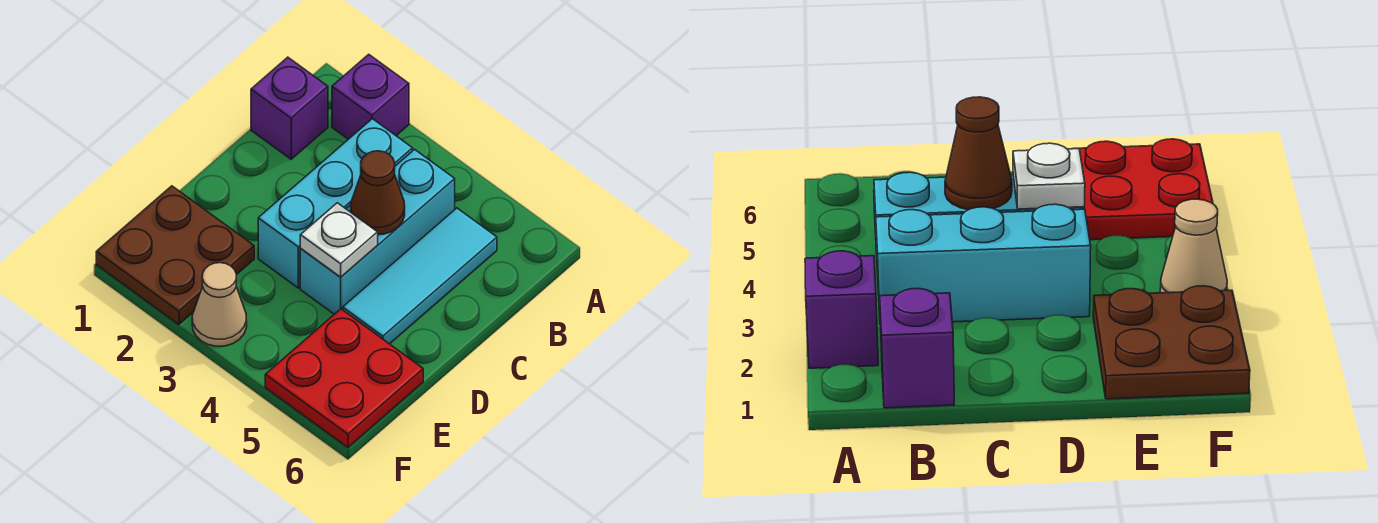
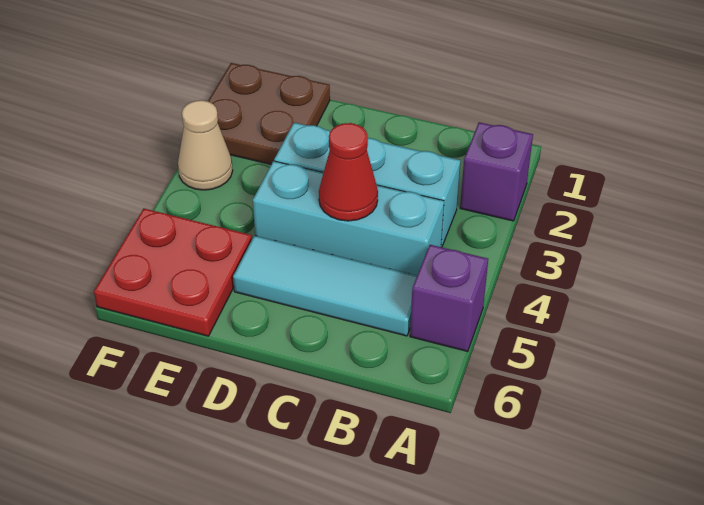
purple 1x1 brick [251,57,328,159] -> purple 1x1 brick moved to [410,245,488,352]
brown 1x1 cone [351,151,405,235] -> red 1x1 cone [319,123,378,221]
white 1x1 plate [300,203,378,277] -> none

